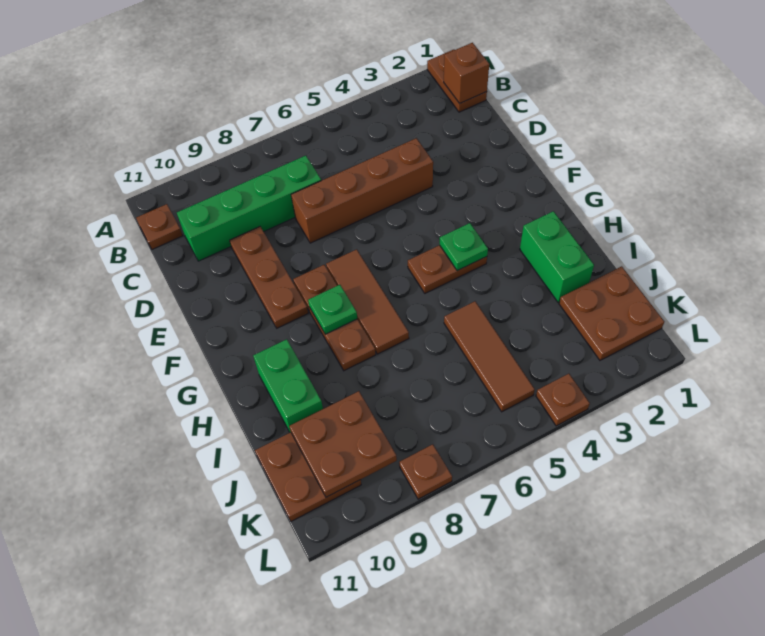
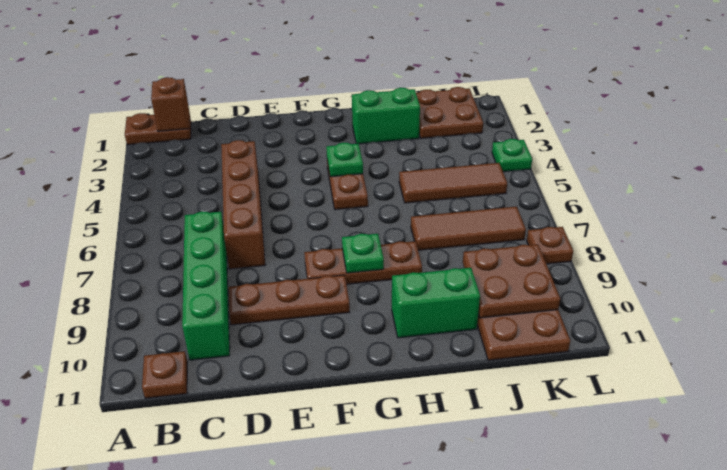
brown 1x3 tile [326,249,409,354] -> brown 1x3 tile moved to [411,206,526,250]
brown 1x1 plate [536,374,590,426] -> green 1x1 plate [492,139,532,172]

